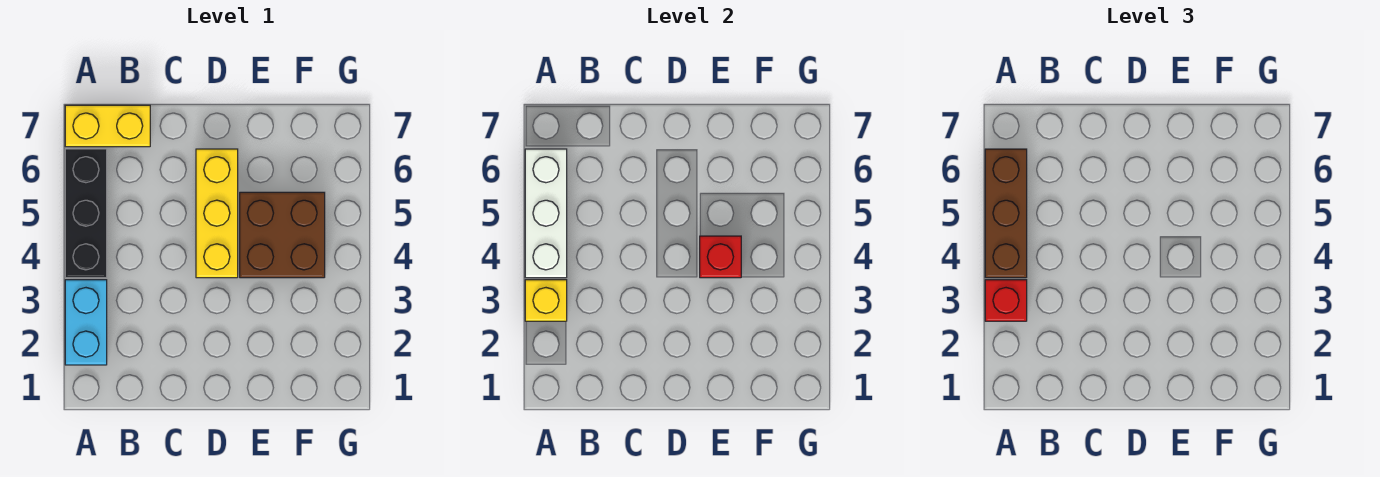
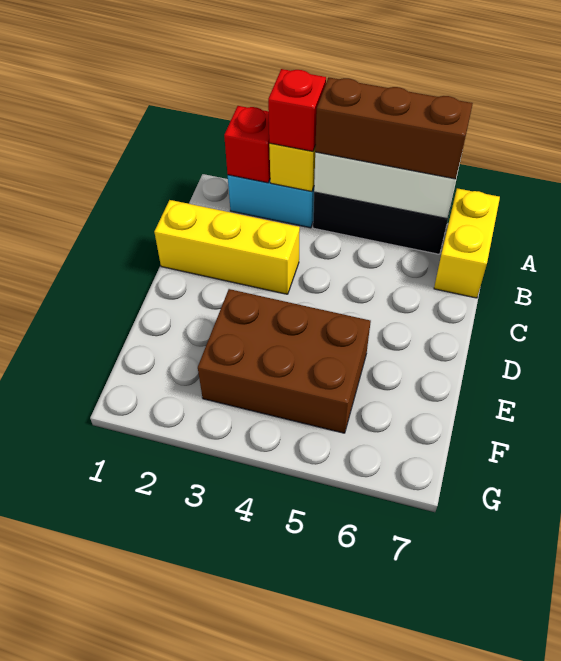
yellow 1x3 brick [196,149,238,278] -> yellow 1x3 brick moved to [154,200,300,294]
brown 2x2 brick [240,192,325,278] -> brown 2x3 brick [198,289,371,433]
red 1x1 brick [700,236,741,278] -> red 1x1 brick moved to [224,106,270,183]

